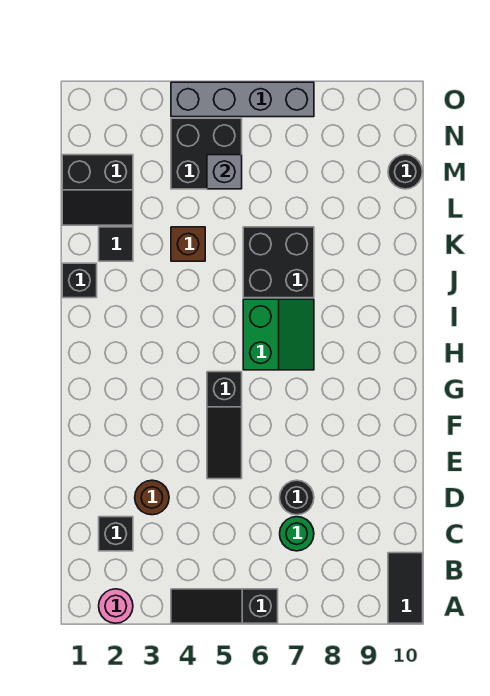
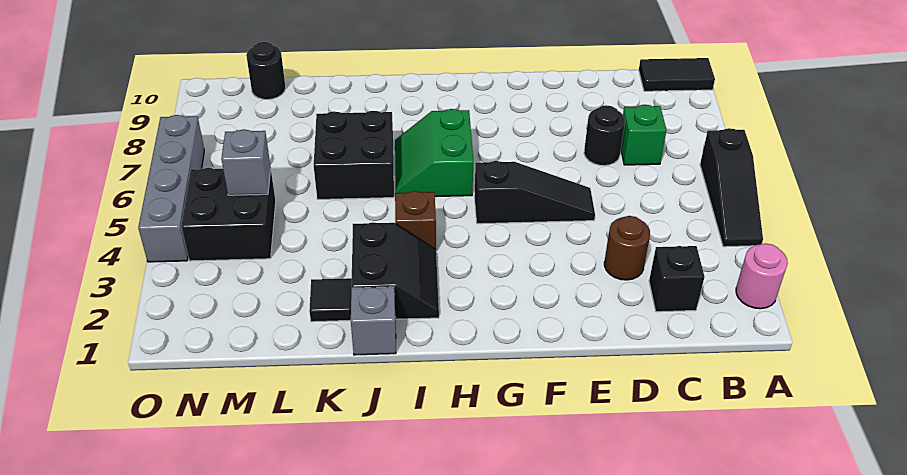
green 1x1 round brick [280,517,314,551] -> green 1x1 brick [621,105,667,165]
green 2x2 slope [243,299,314,370] -> green 2x2 slope turned to [395,109,473,197]
black 1x1 brick [62,263,97,298] -> grey 1x1 brick [351,287,396,355]
brown 1x1 brick [171,227,205,261] -> brown 1x1 brick moved to [395,191,436,249]
black 2x2 slope [62,155,133,225] -> black 2x2 slope moved to [351,222,439,319]

